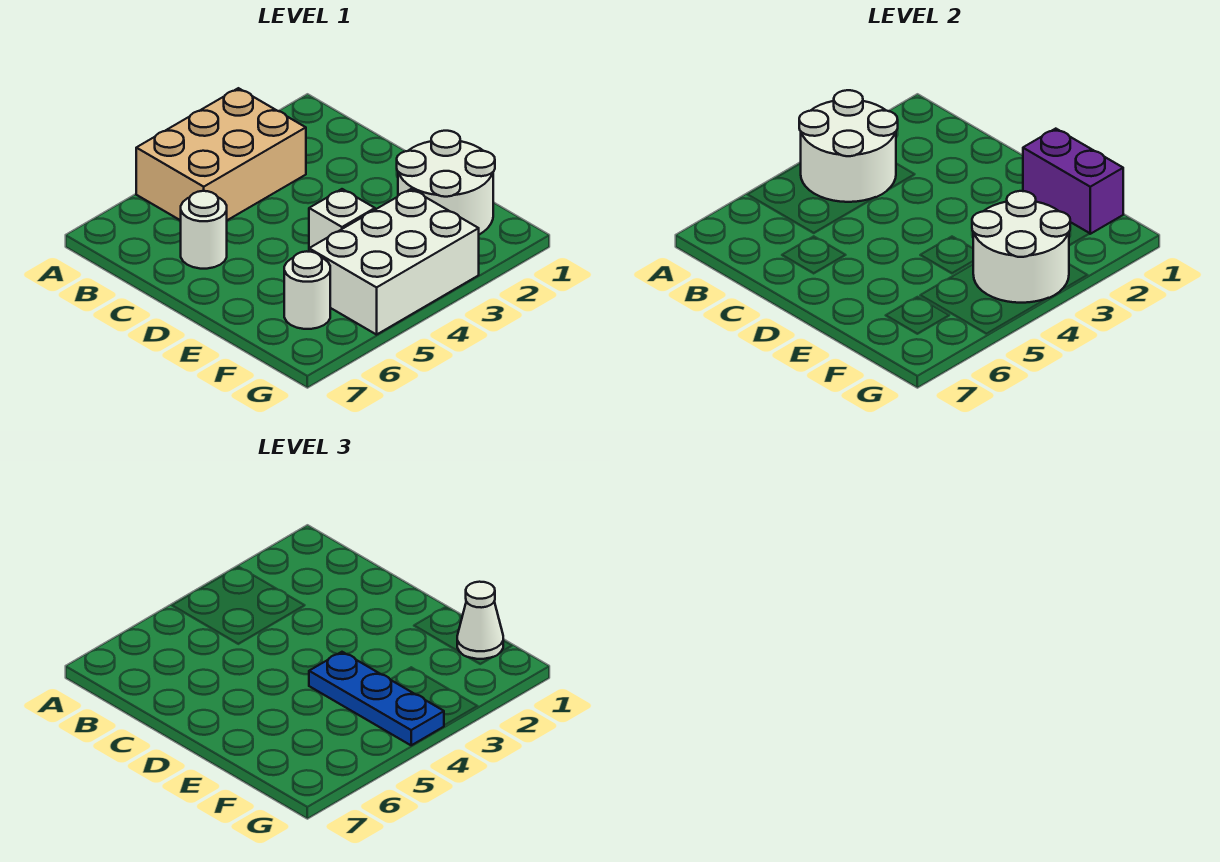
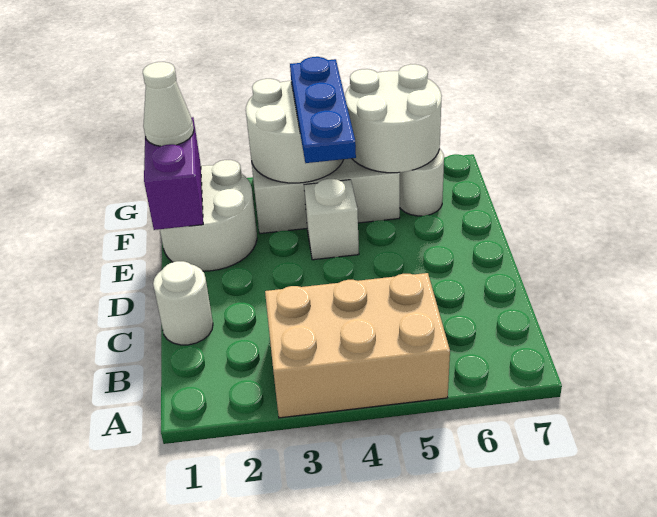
white 2x2 round brick [799,90,898,202] -> white 2x2 round brick moved to [345,64,442,173]
white 1x1 round brick [181,191,227,269] -> white 1x1 round brick moved to [153,261,213,345]

